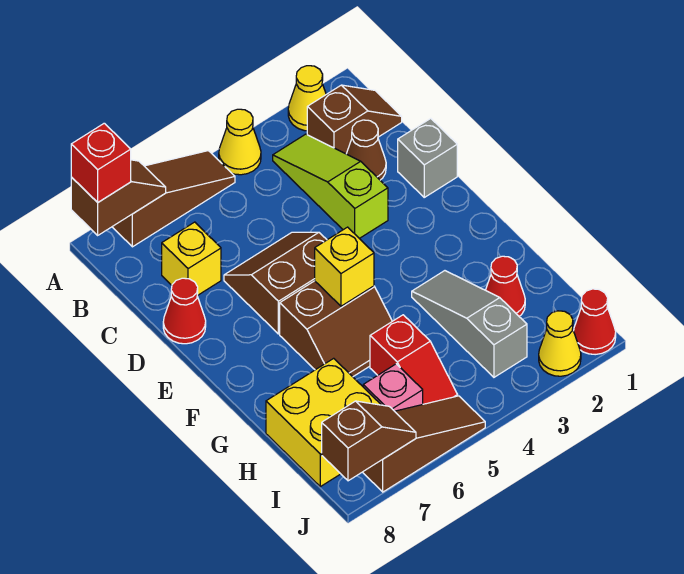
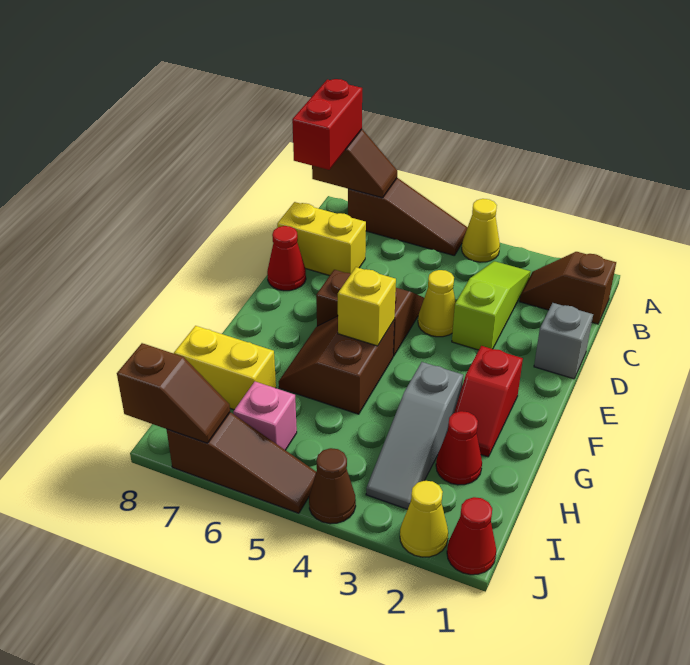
yellow 1x1 cone [288,66,326,131] -> yellow 1x1 cone moved to [418,270,456,337]
red 1x1 brick [71,123,131,202] -> red 1x2 brick [292,79,362,170]
brown 1x2 slope [307,85,402,154] -> brown 1x2 slope turned to [520,252,616,324]
brown 1x1 cone [347,120,386,180] -> brown 1x1 cone moved to [309,448,356,524]
yellow 1x1 brick [162,222,221,296] -> yellow 1x2 brick [277,202,366,276]
brown 2x2 slope [280,281,392,377] -> brown 2x2 slope turned to [279,316,394,414]
grey 1x3 slope [412,271,527,377] -> grey 1x3 slope turned to [366,362,463,509]
red 1x2 slope [370,315,458,404] -> red 1x2 slope moved to [454,346,523,457]
yellow 2x2 brick [266,358,381,487] -> yellow 1x2 brick [174,326,276,410]

